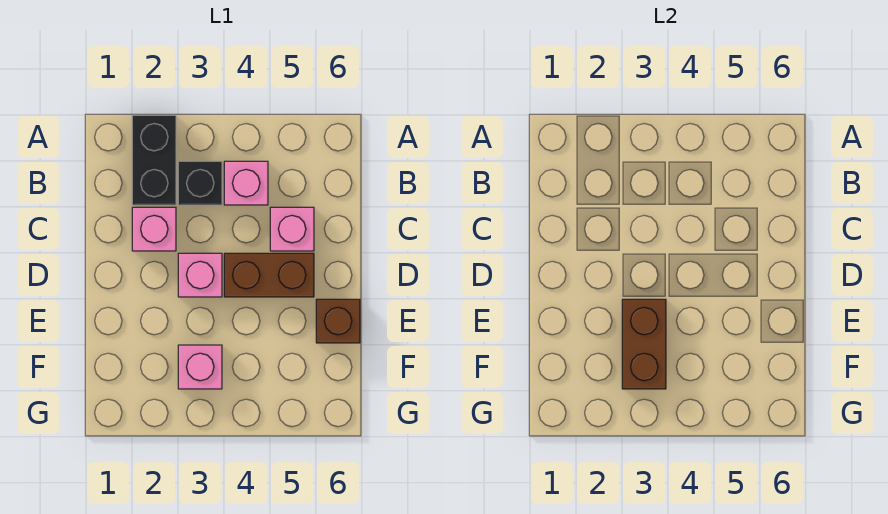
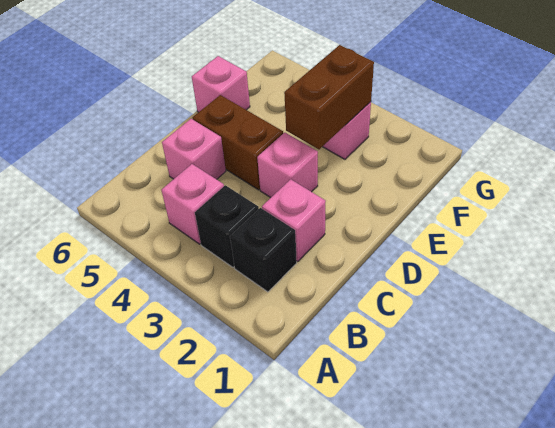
black 1x2 brick [132,115,176,205] -> black 1x1 brick [230,208,297,292]
brown 1x1 brick [316,299,360,343] -> pink 1x1 brick [192,56,250,112]

